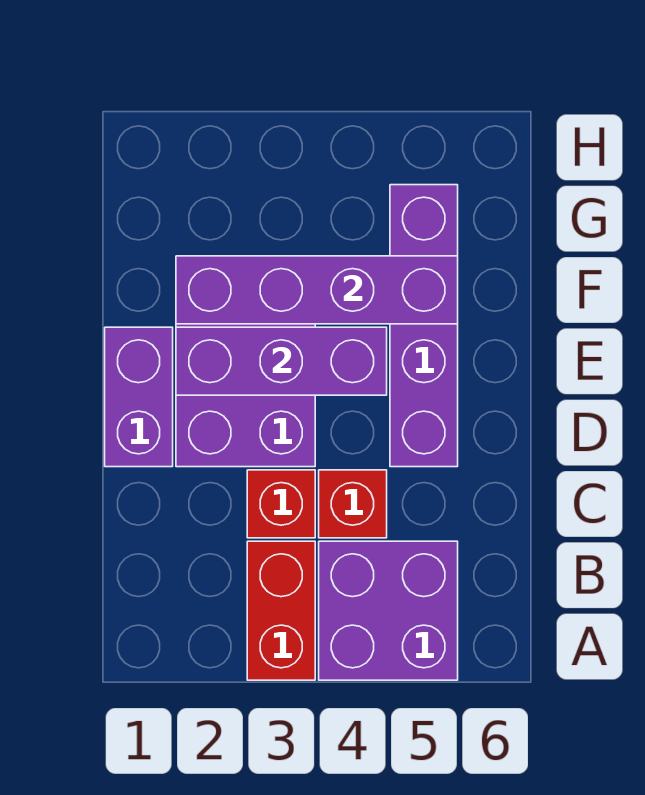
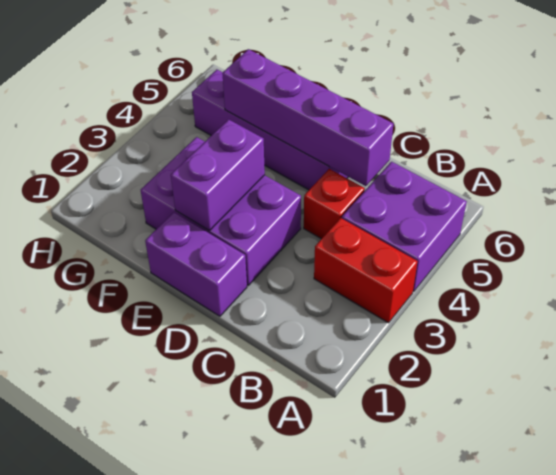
red 1x1 brick [247,470,315,538] -> none
purple 1x3 brick [176,327,387,395] -> purple 1x2 brick [171,119,265,231]
purple 1x4 brick [176,256,458,324] -> purple 1x4 brick turned to [222,49,393,186]

